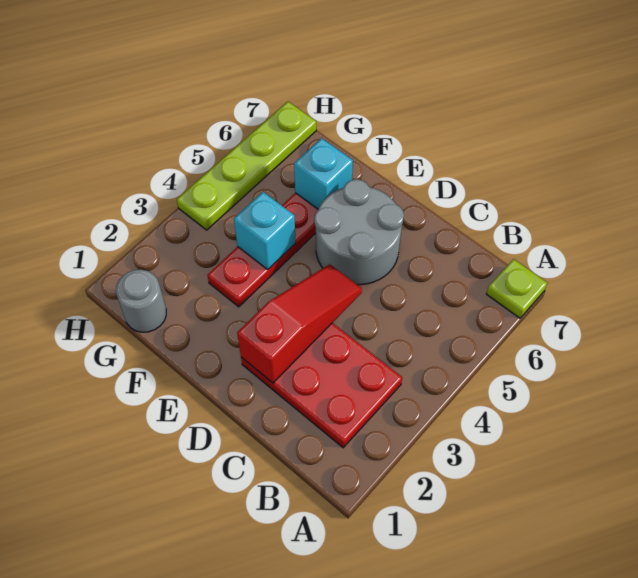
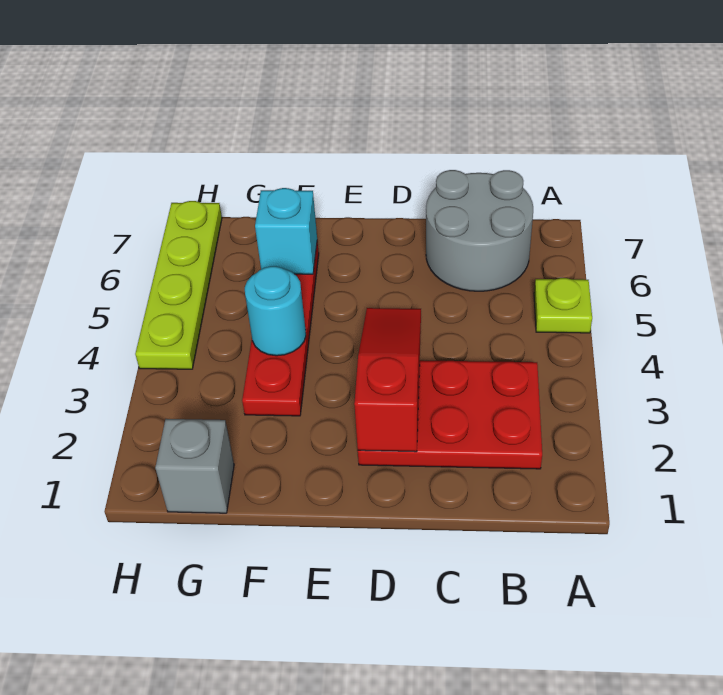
lime 1x1 plate [487,259,547,318] -> lime 1x1 plate moved to [534,278,592,333]
grey 2x2 round brick [314,179,404,285] -> grey 2x2 round brick moved to [426,170,533,291]
cyan 1x1 brick [234,192,296,269] -> cyan 1x1 round brick [245,266,306,356]
grey 1x1 round brick [116,270,166,332] -> grey 1x1 brick [155,419,234,513]

